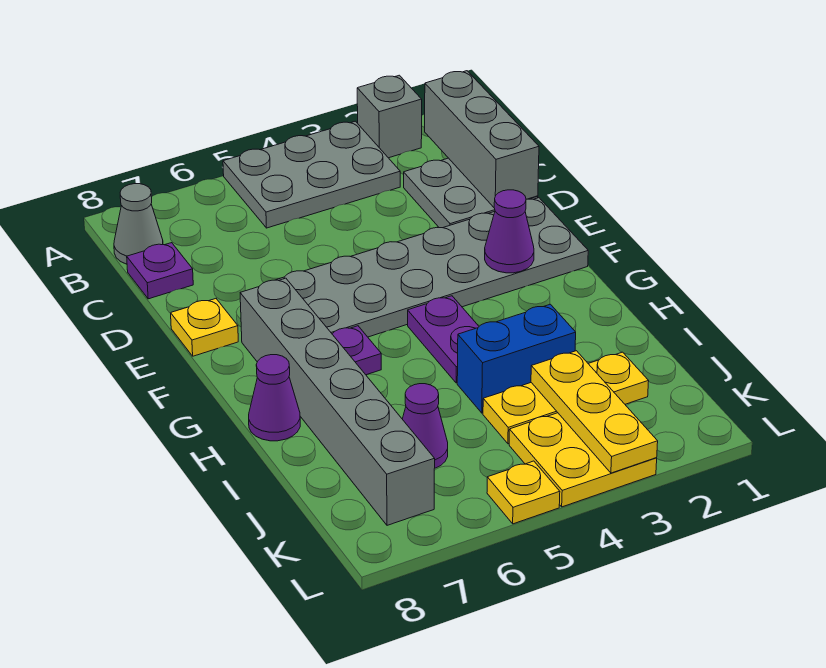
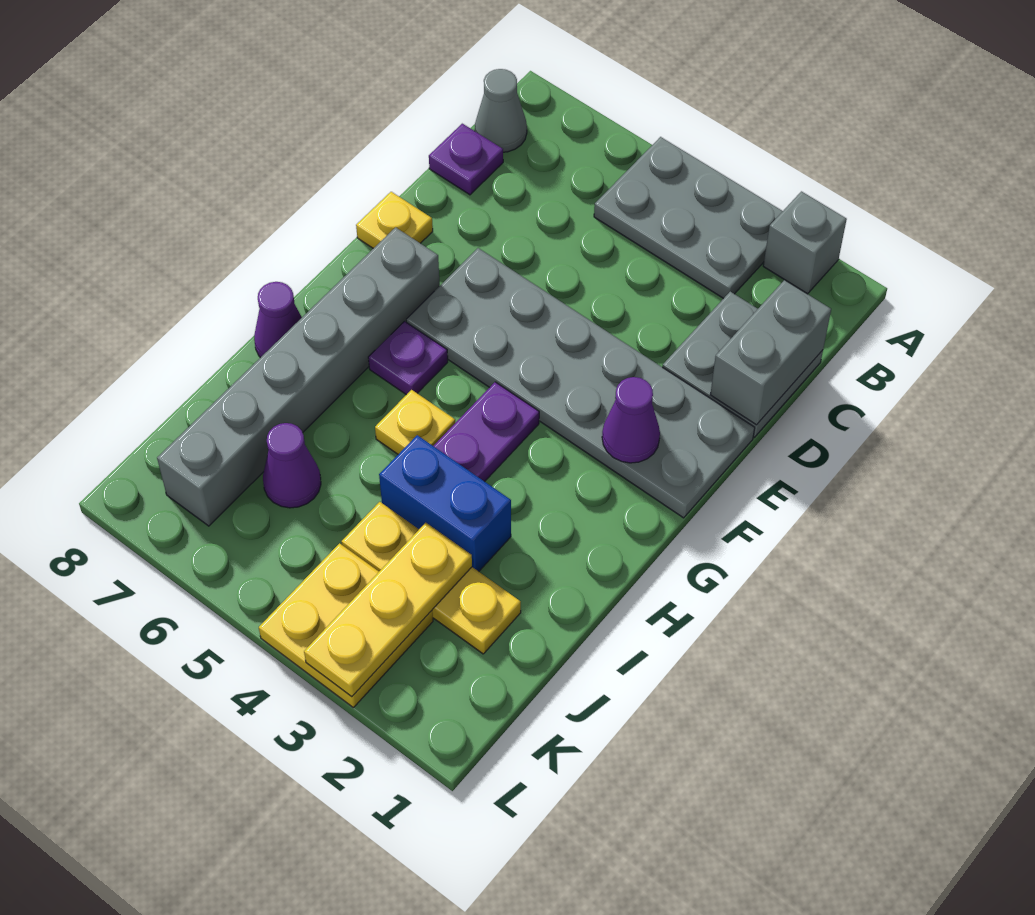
grey 1x3 brick [425,71,539,207] -> grey 1x2 brick [710,280,831,425]
yellow 1x1 plate [487,461,560,524] -> yellow 1x1 plate moved to [375,390,455,454]

